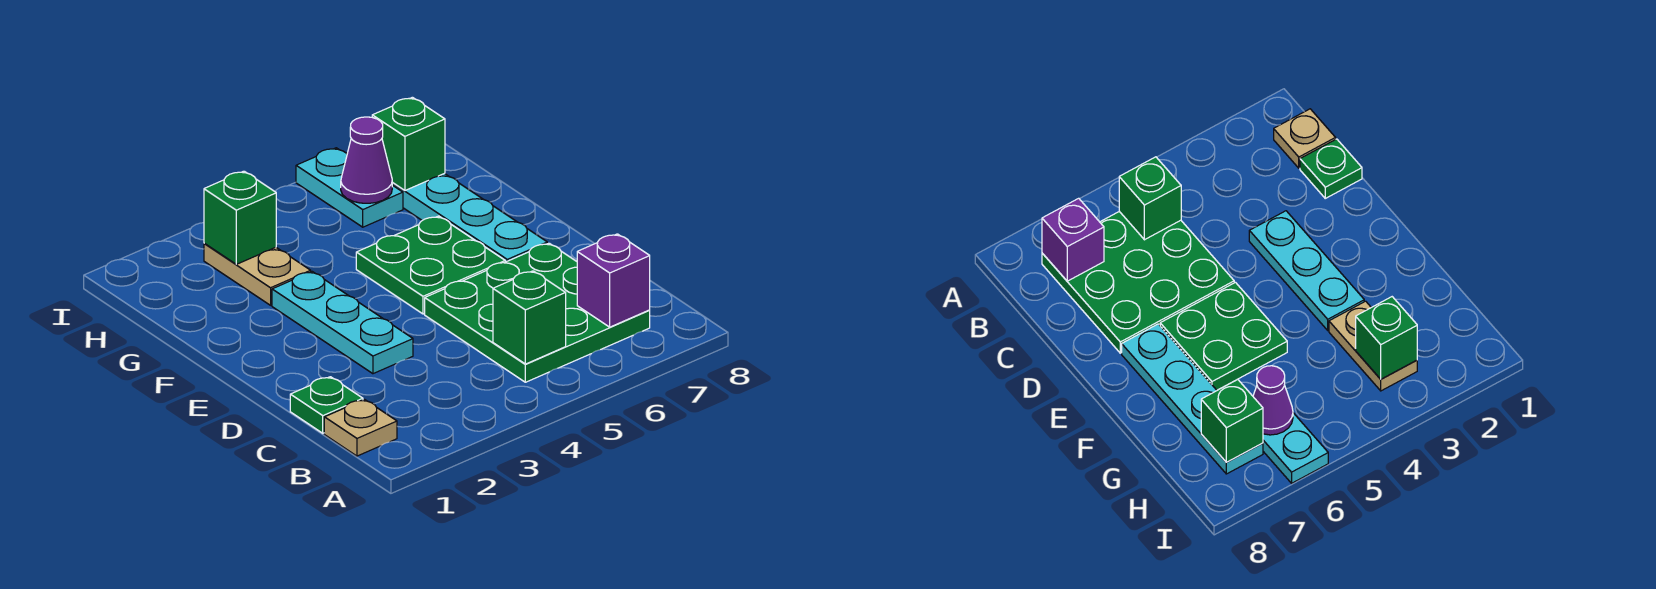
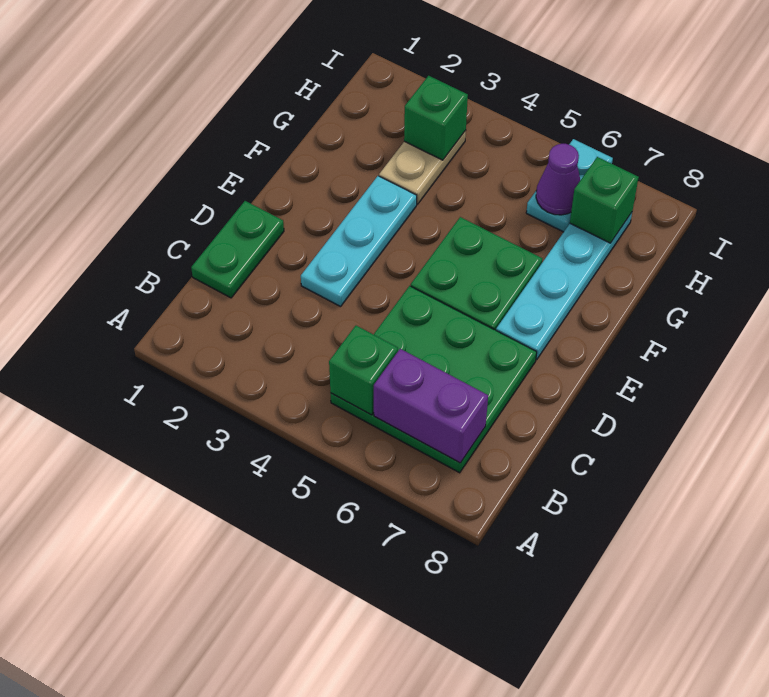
tan 1x1 plate [324,400,397,456] -> none
purple 1x1 brick [577,234,650,327] -> purple 1x2 brick [374,349,488,463]
green 1x1 plate [290,377,363,433] -> green 1x2 plate [191,201,284,298]

